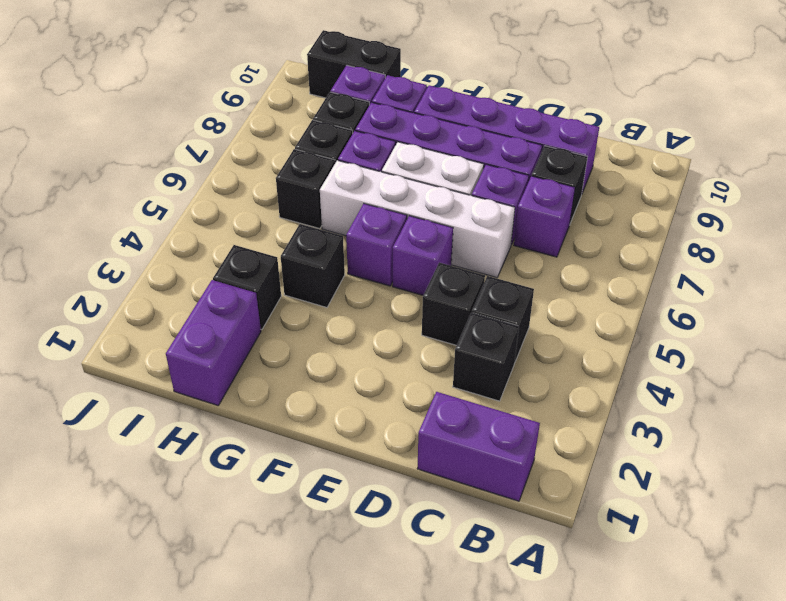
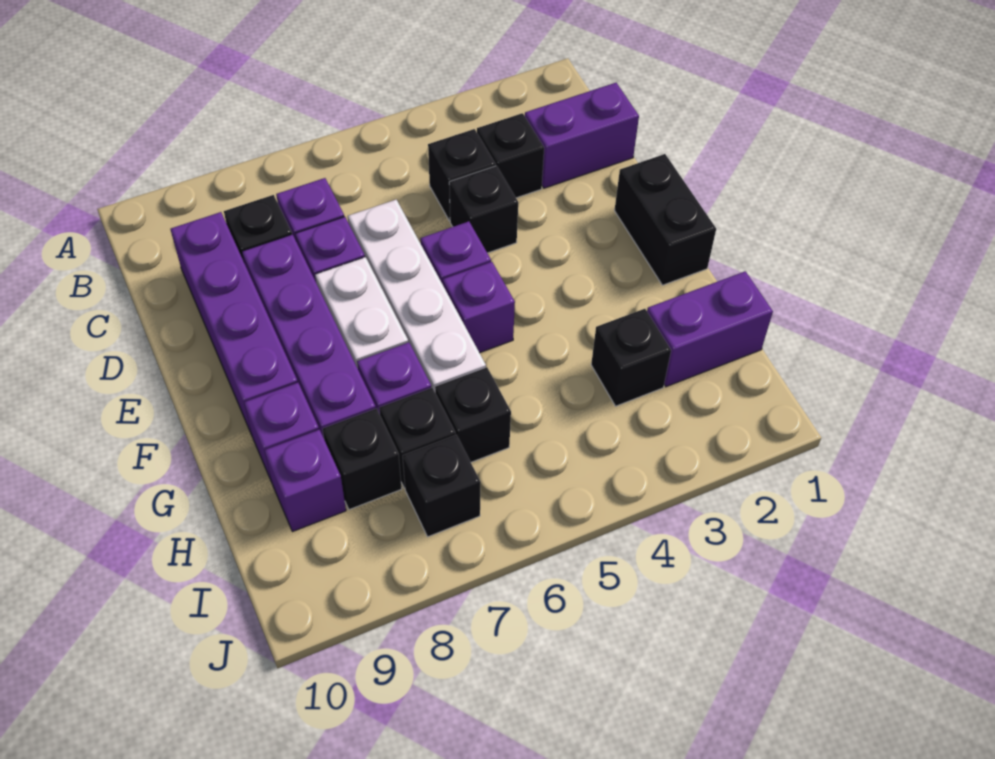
purple 1x2 brick [417,392,540,501] -> purple 1x2 brick turned to [525,83,639,188]
black 1x1 brick [281,224,345,307] -> black 1x1 brick moved to [403,435,481,537]
black 1x2 brick [307,30,401,98] -> black 1x2 brick moved to [614,154,716,285]

